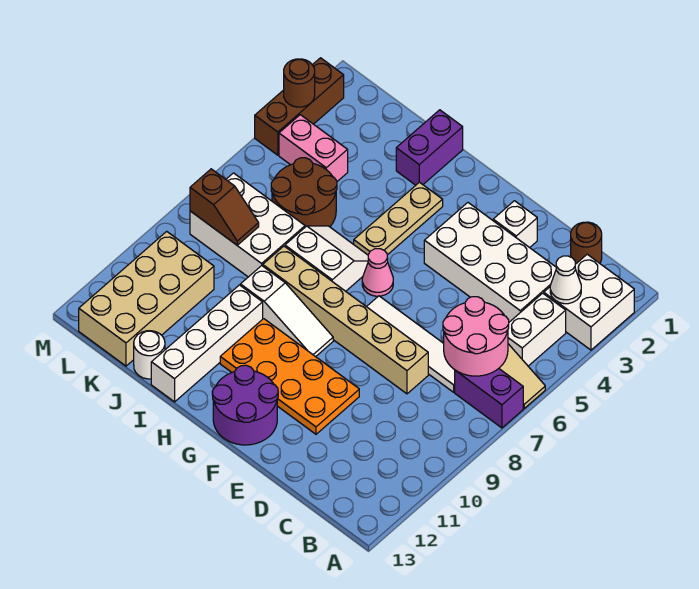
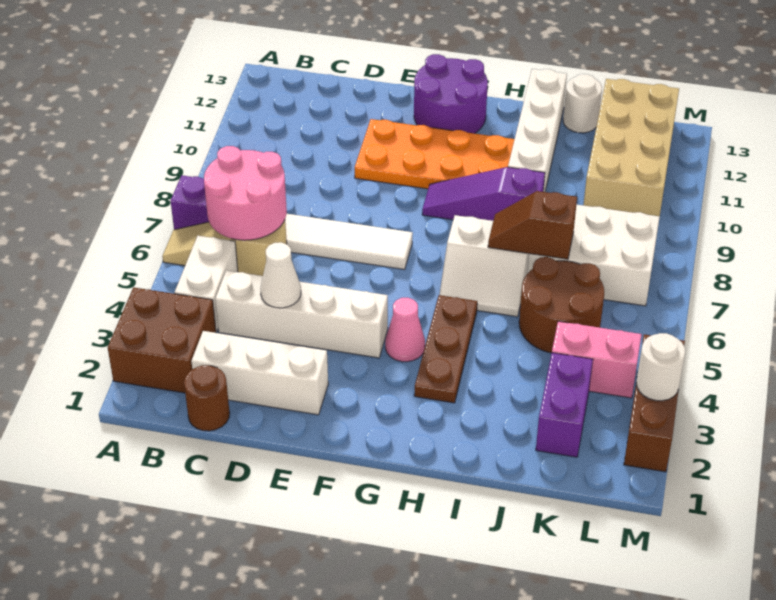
white 2x2 brick [544,254,634,350] -> brown 2x2 brick [108,287,216,393]
white 1x1 cone [550,256,581,304] -> white 1x1 cone moved to [260,242,301,308]
white 2x4 brick [424,203,556,322] -> white 1x4 brick [215,270,388,358]
tan 1x6 brick [263,246,428,394] -> none
white 1x1 brick [493,201,537,248] -> white 1x3 brick [191,331,328,415]
pink 1x1 cone [362,249,393,296] -> pink 1x1 cone moved to [385,298,425,362]
white 1x3 slope [240,266,333,357] -> purple 1x3 slope [422,167,545,221]
tan 1x3 plate [354,182,443,255] -> brown 1x3 plate [414,295,477,403]
purple 1x2 brick [396,110,463,185] -> purple 1x2 brick moved to [536,353,593,457]
brown 1x2 slope [190,169,259,245] -> brown 1x2 slope moved to [488,191,577,259]
brown 1x1 round brick [284,59,315,107] -> white 1x1 round brick [637,333,685,401]

